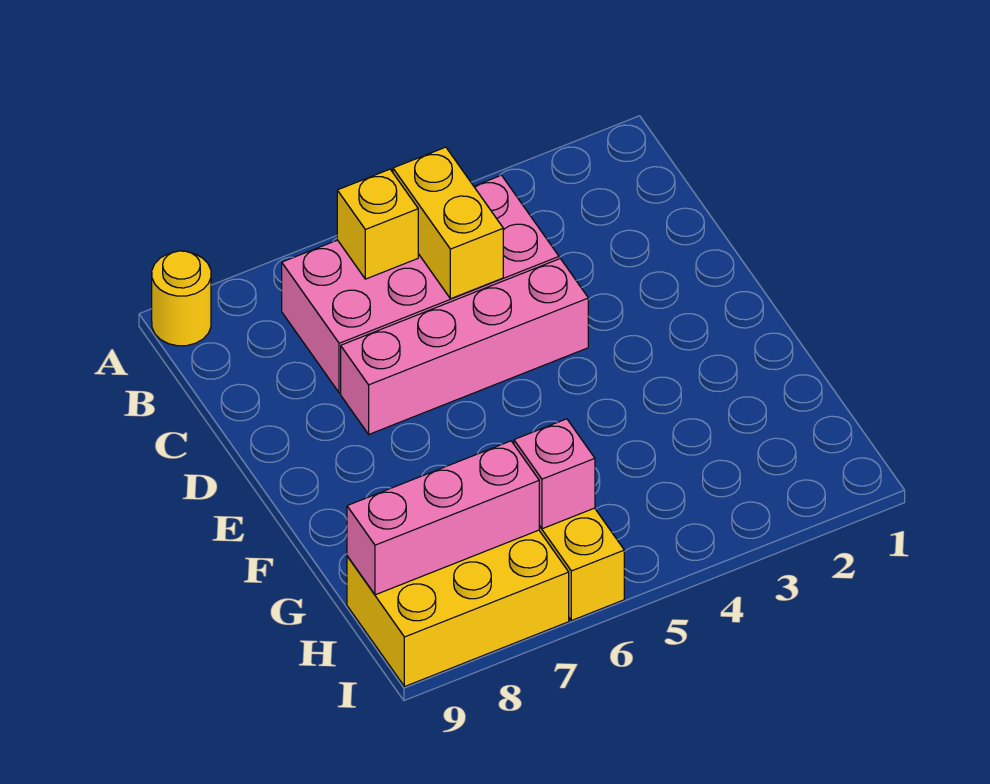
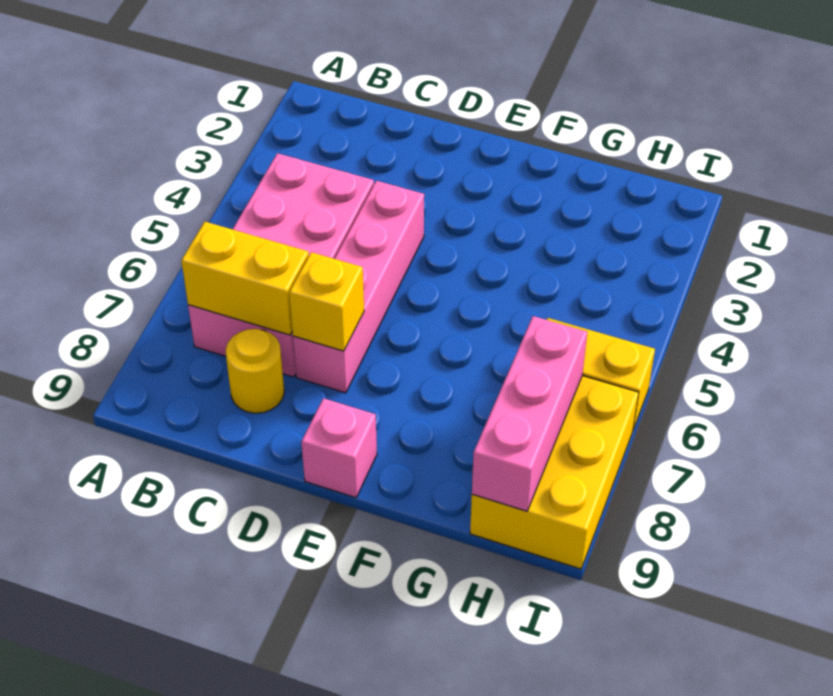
yellow 1x1 round brick [152,251,211,346] -> yellow 1x1 round brick moved to [226,329,284,413]
yellow 1x2 brick [393,147,503,299] -> yellow 1x2 brick moved to [181,222,309,335]
yellow 1x1 brick [337,169,418,279] -> yellow 1x1 brick moved to [289,252,364,351]
pink 1x1 brick [514,419,595,529] -> pink 1x1 brick moved to [301,398,377,498]

